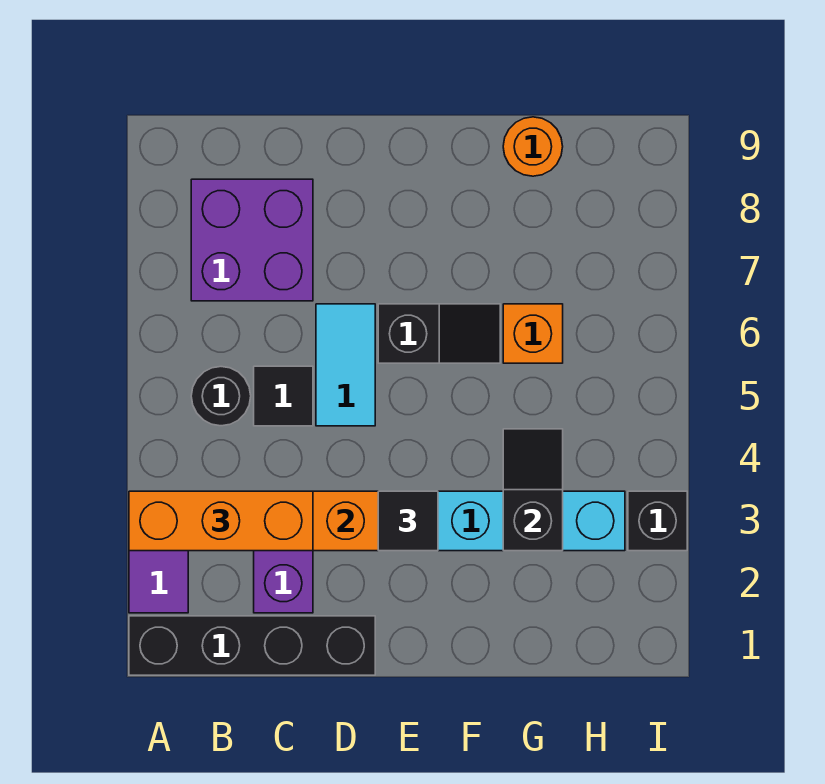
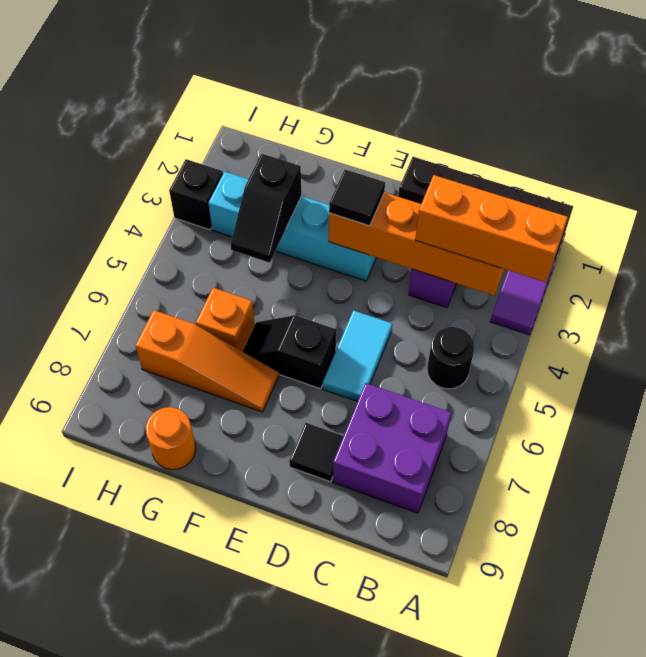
black 1x1 tile [254,366,313,426] -> black 1x1 tile moved to [289,423,343,482]
none -> orange 1x3 slope [135,310,279,412]

